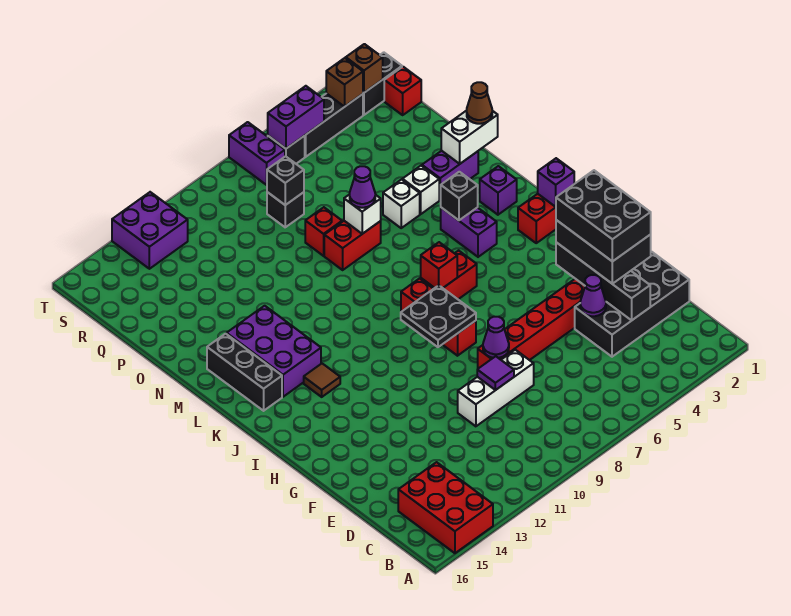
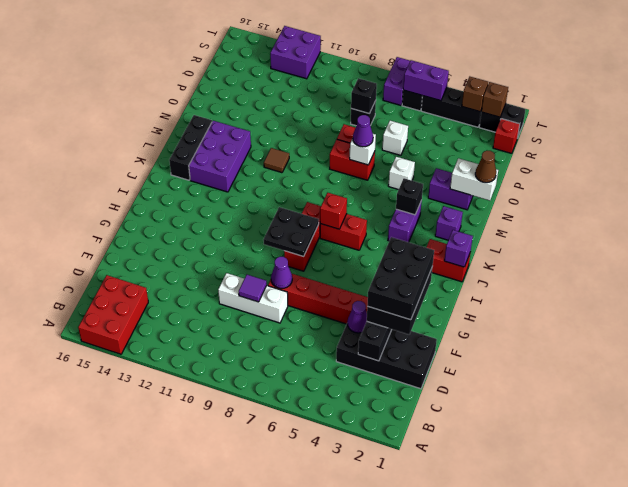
brown 1x1 tile [304,364,340,397] -> brown 1x1 tile moved to [264,148,289,173]
white 1x1 brick [402,166,439,214] -> white 1x1 brick moved to [382,121,408,155]

